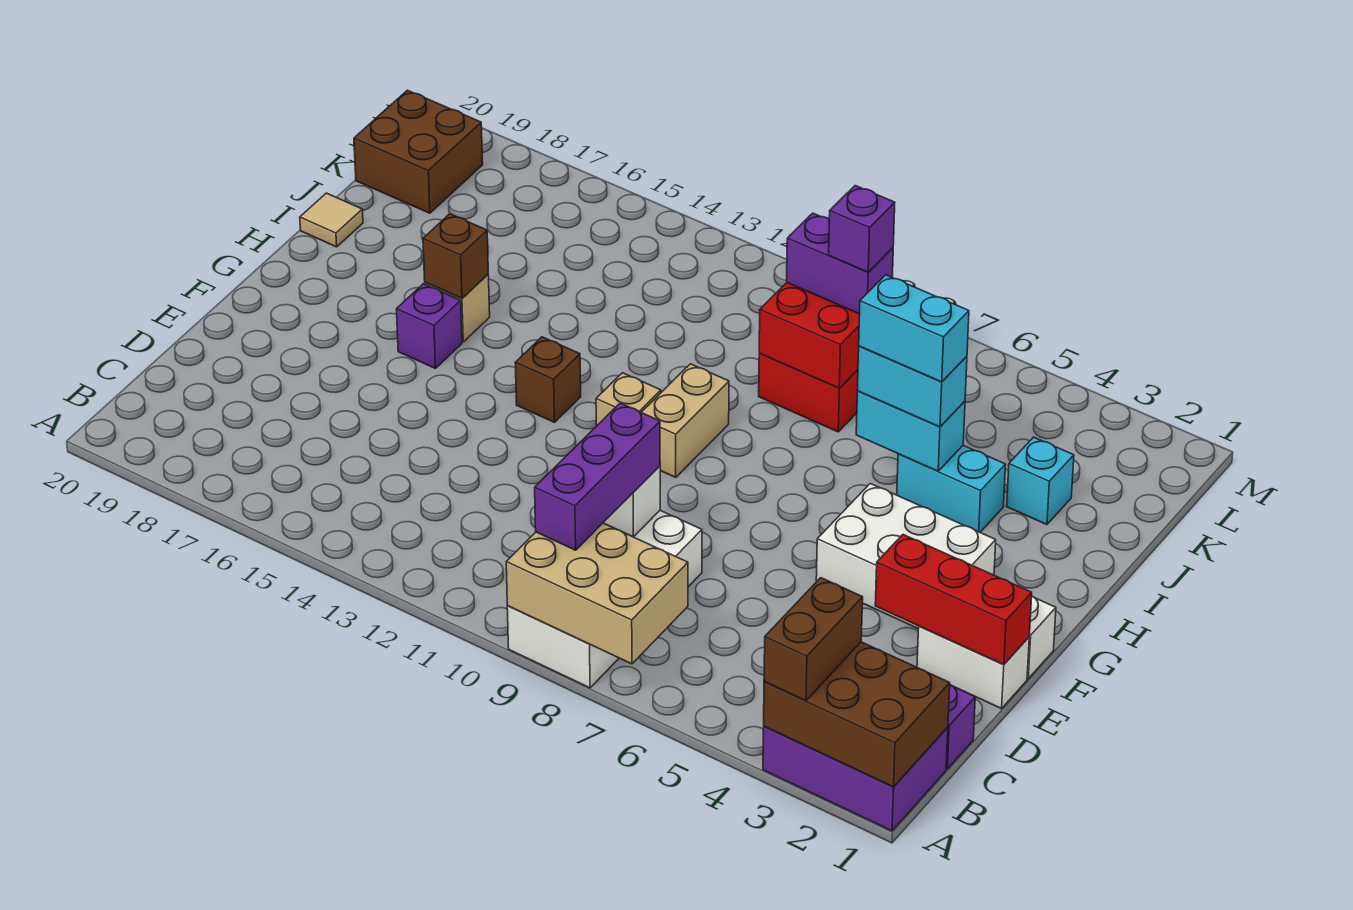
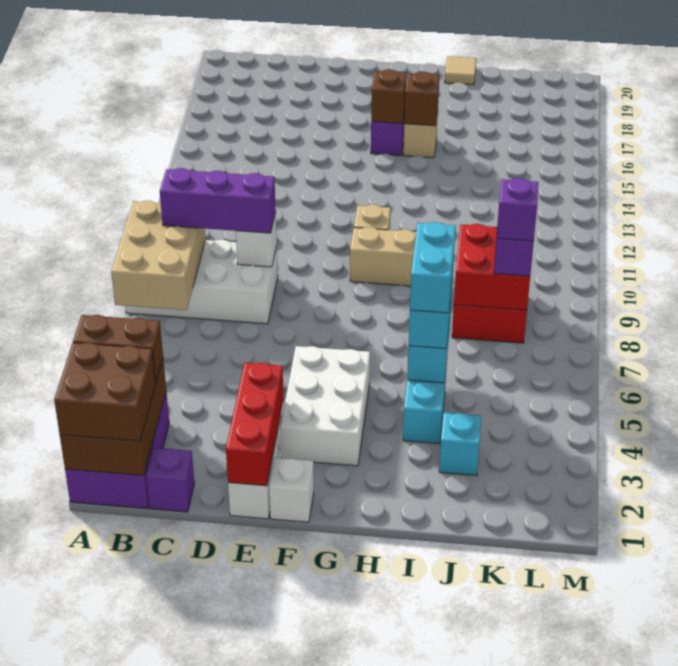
brown 1x1 brick [515,337,581,422] -> brown 1x1 brick moved to [371,69,406,124]
brown 2x2 brick [354,90,483,213] -> brown 2x2 brick moved to [54,343,156,441]

